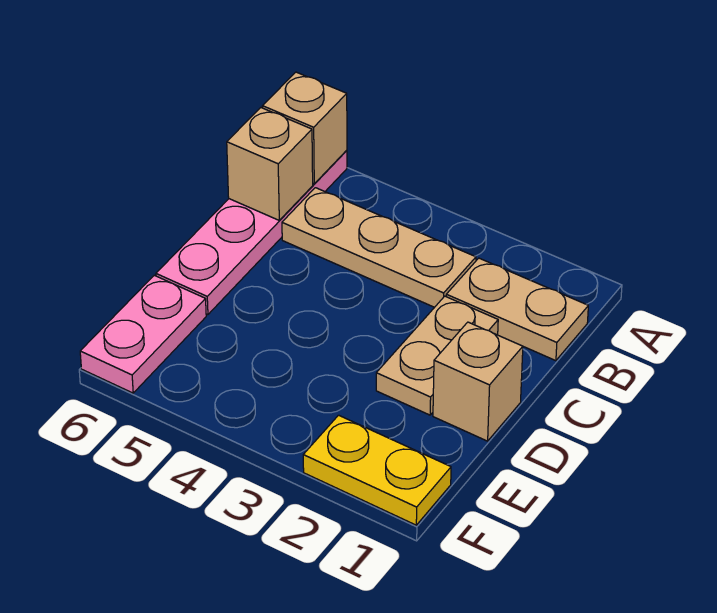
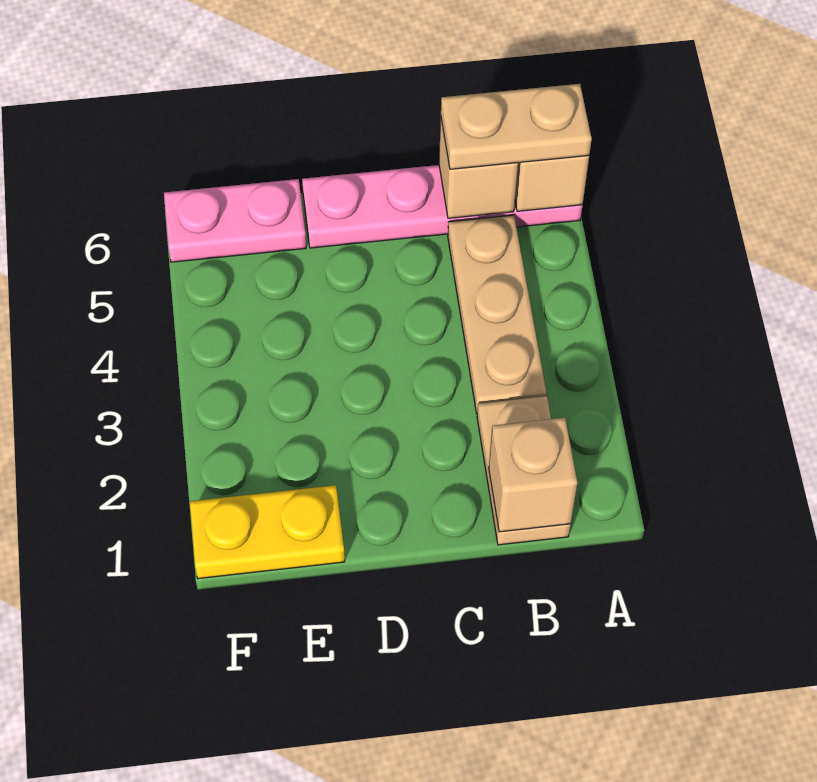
tan 1x2 plate [376,296,498,415] -> tan 1x2 plate moved to [441,84,592,169]
tan 1x1 brick [433,322,523,441] -> tan 1x1 brick moved to [489,418,577,532]
yellow 1x2 plate [303,415,451,525] -> yellow 1x2 plate turned to [190,485,345,579]

